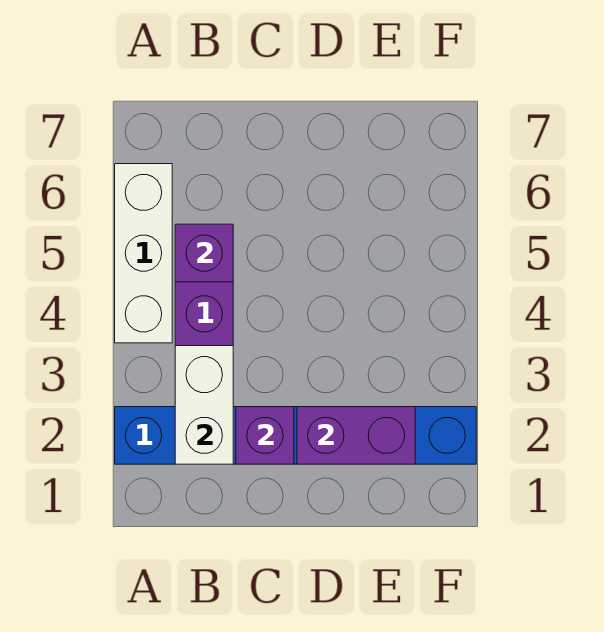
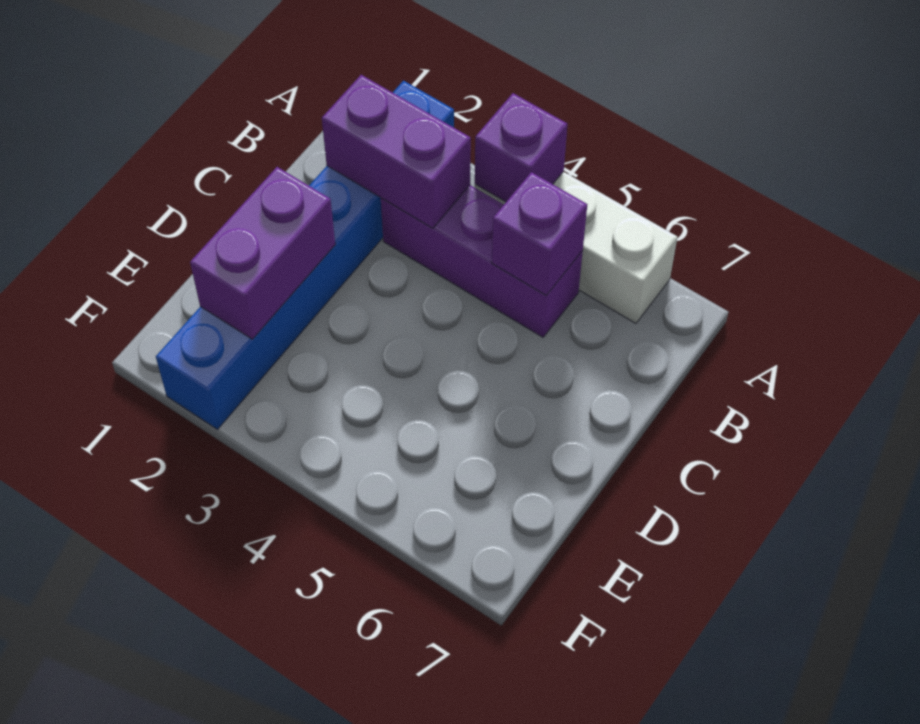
white 1x2 brick [175,346,233,464] -> purple 1x2 brick [322,75,471,228]
purple 1x1 brick [236,407,294,464] -> purple 1x1 brick moved to [475,93,567,202]

